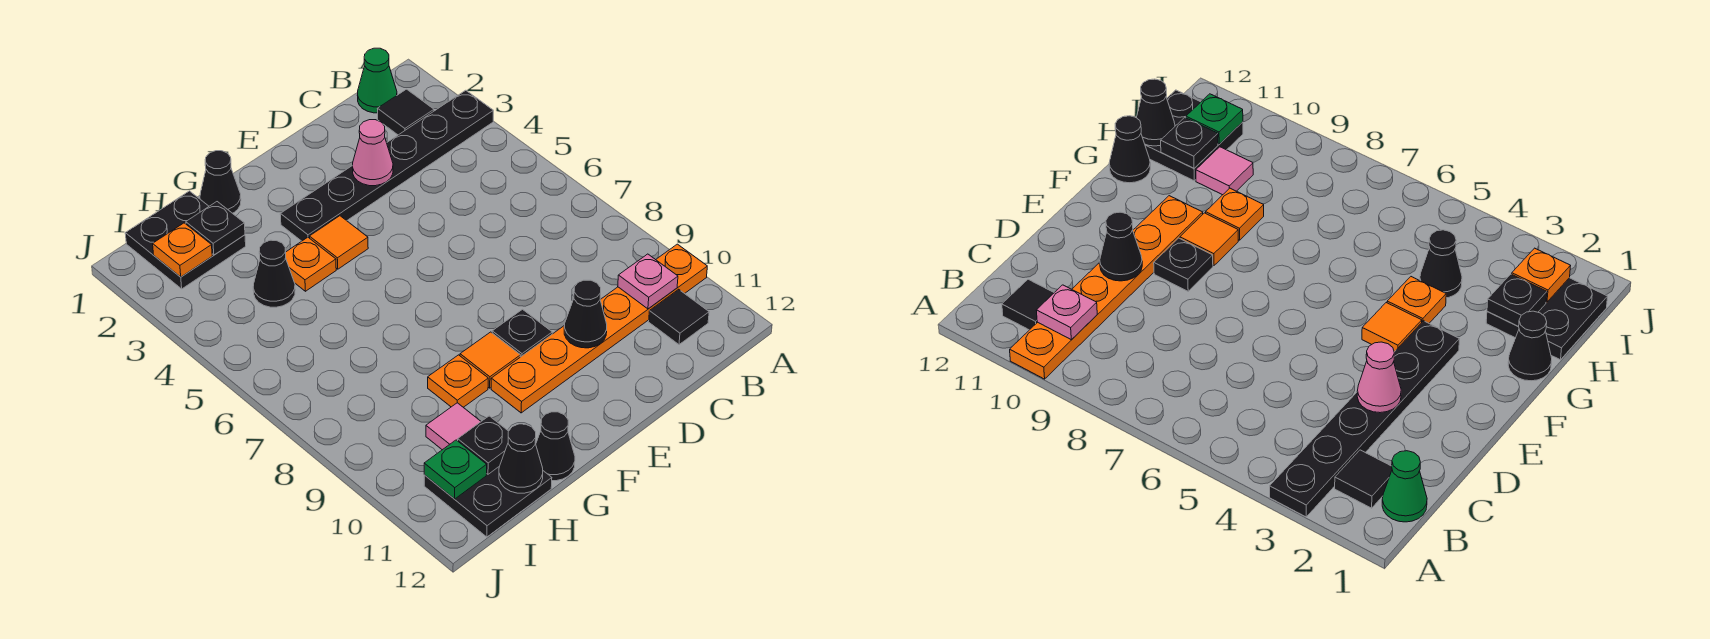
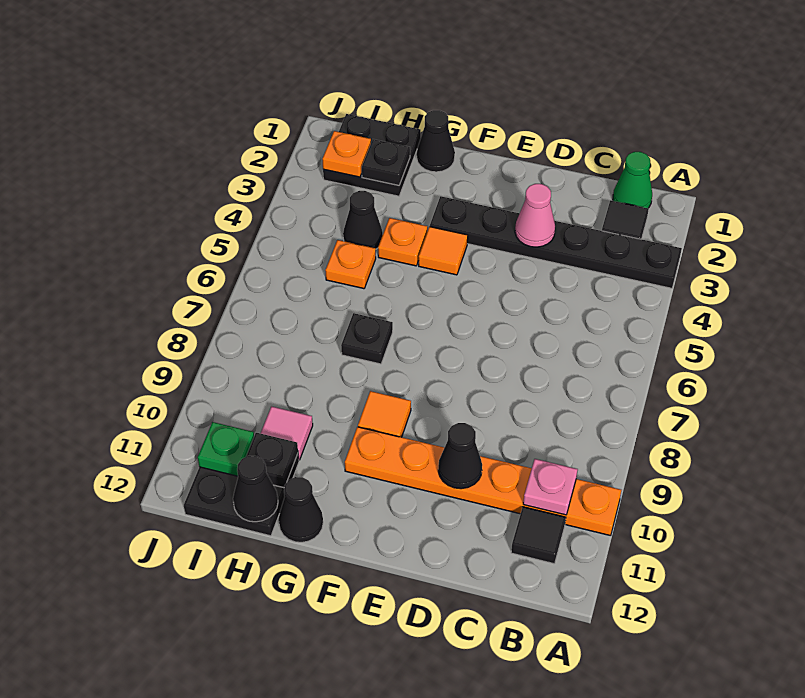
black 1x1 plate [492,309,552,357] -> black 1x1 plate moved to [341,313,393,364]
orange 1x1 plate [428,355,488,407] -> orange 1x1 plate moved to [325,240,376,289]

